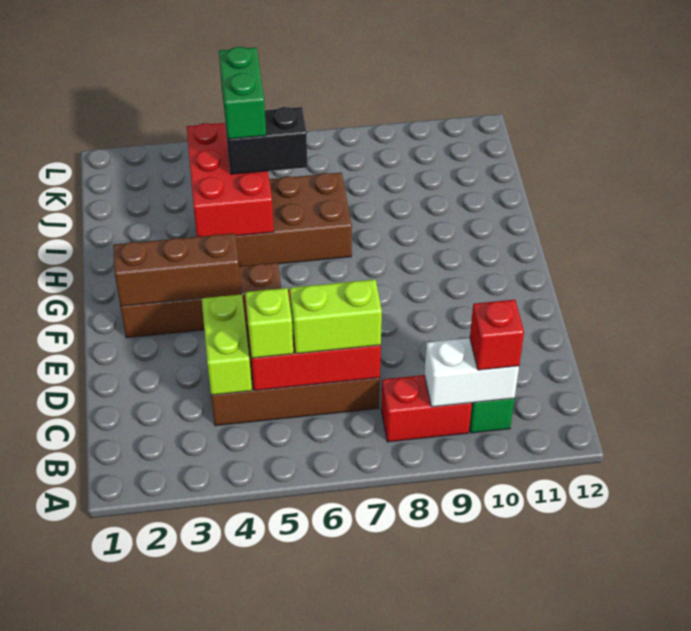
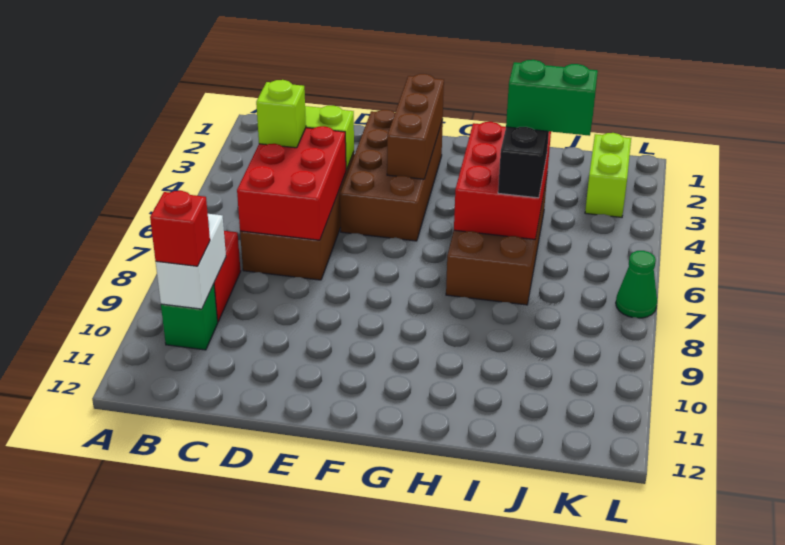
lime 1x2 brick [290,279,382,354] -> lime 1x2 brick moved to [585,133,631,217]
brown 1x4 brick [121,263,281,338] -> brown 2x4 brick [340,110,443,241]
red 2x3 brick [186,123,274,237] -> red 2x3 brick turned to [454,122,551,239]
none -> green 1x1 cone [616,251,657,318]

